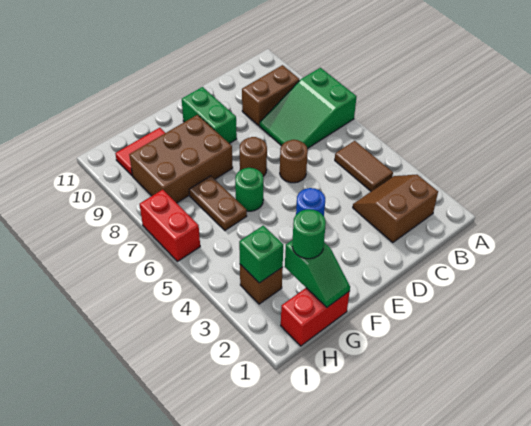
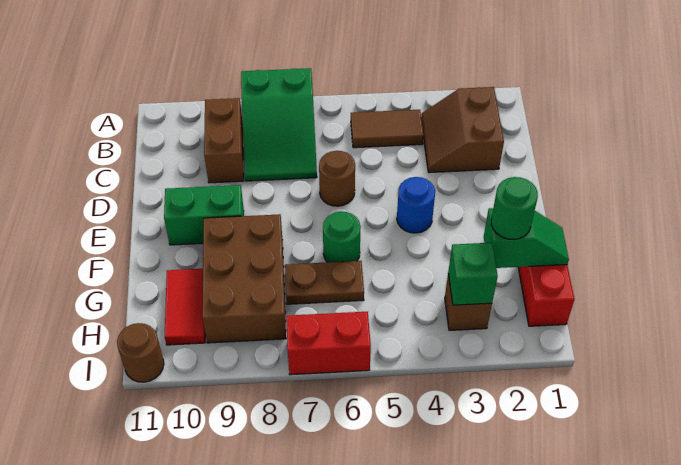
brown 1x1 round brick [240,137,267,176] -> brown 1x1 round brick moved to [117,323,164,382]

